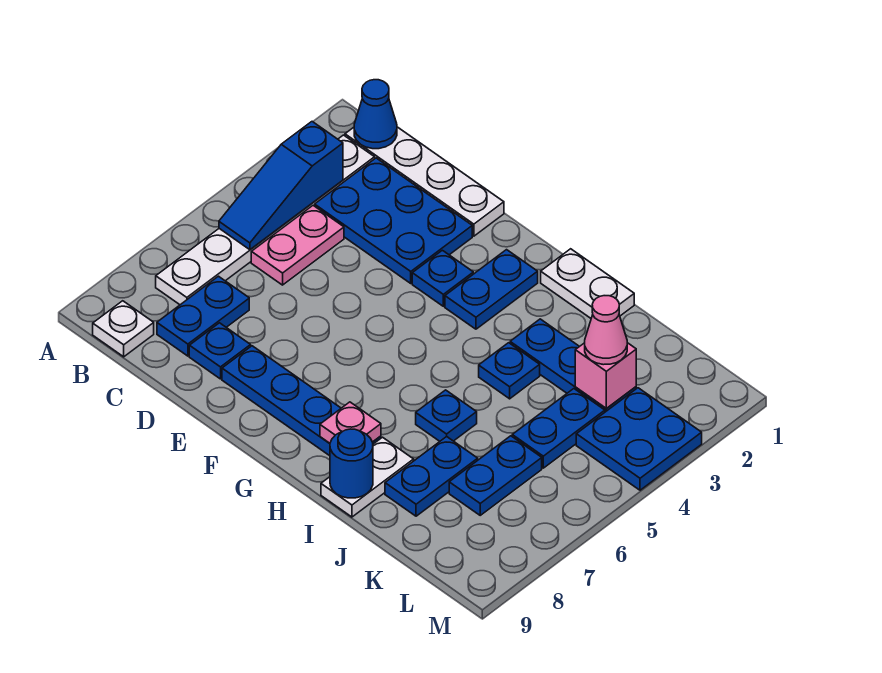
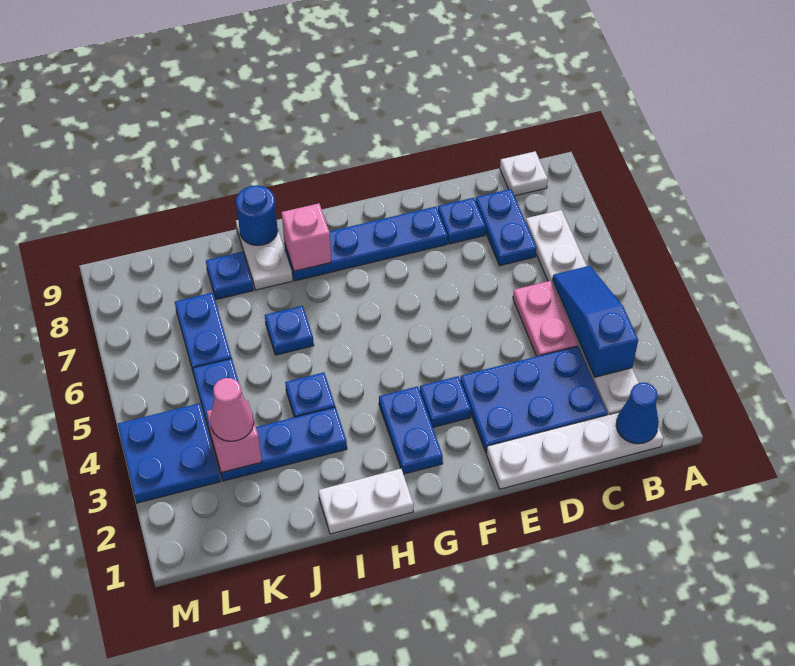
pink 1x1 plate [320,402,381,443] -> pink 1x1 brick [282,203,331,271]
blue 1x2 plate [385,437,478,516] -> blue 1x1 plate [206,252,253,299]

